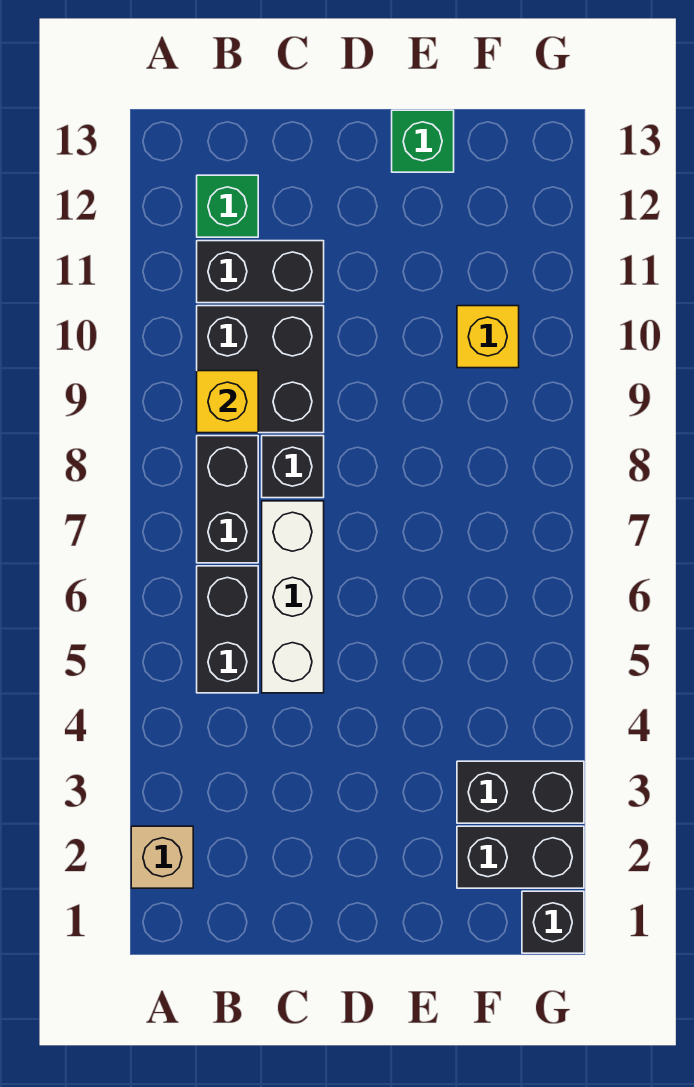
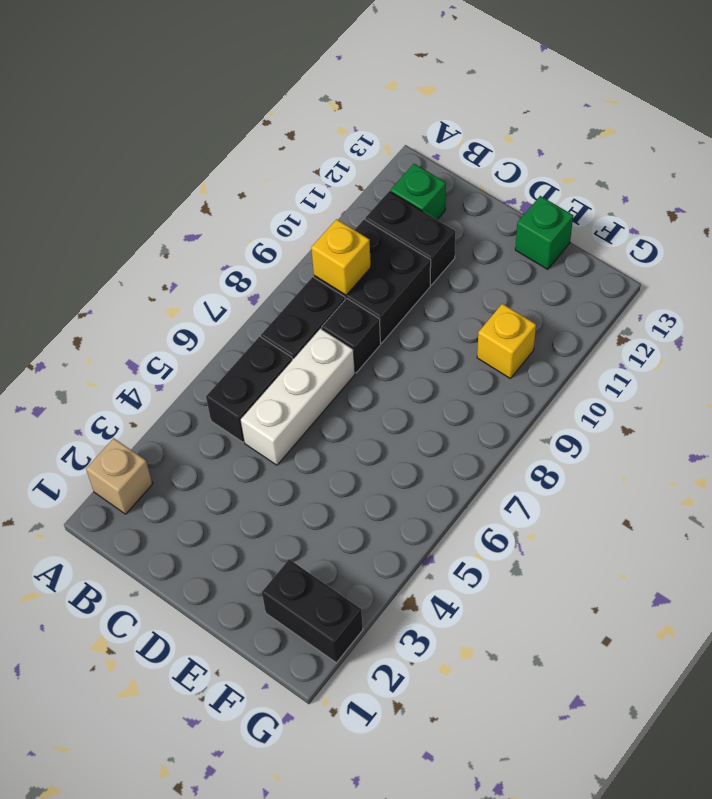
black 1x2 brick [457,761,584,823] -> none
black 1x1 brick [522,891,584,953] -> none

